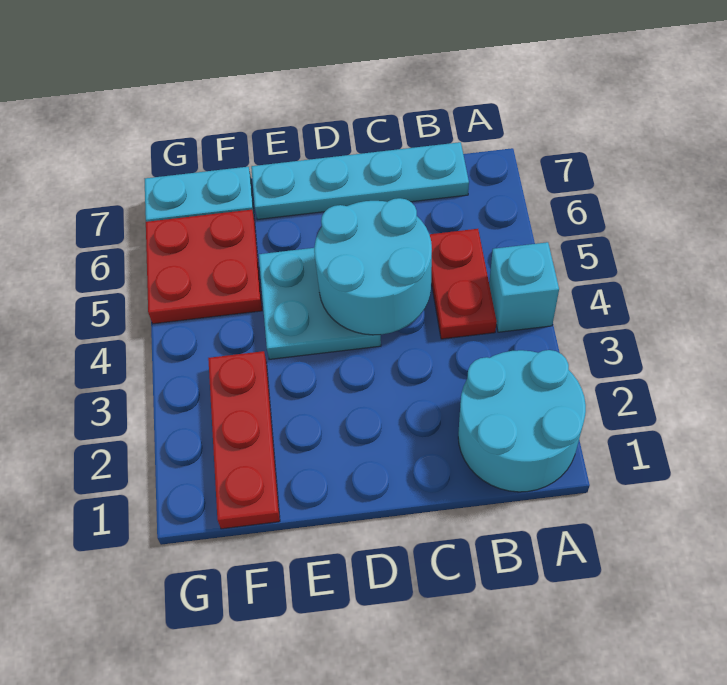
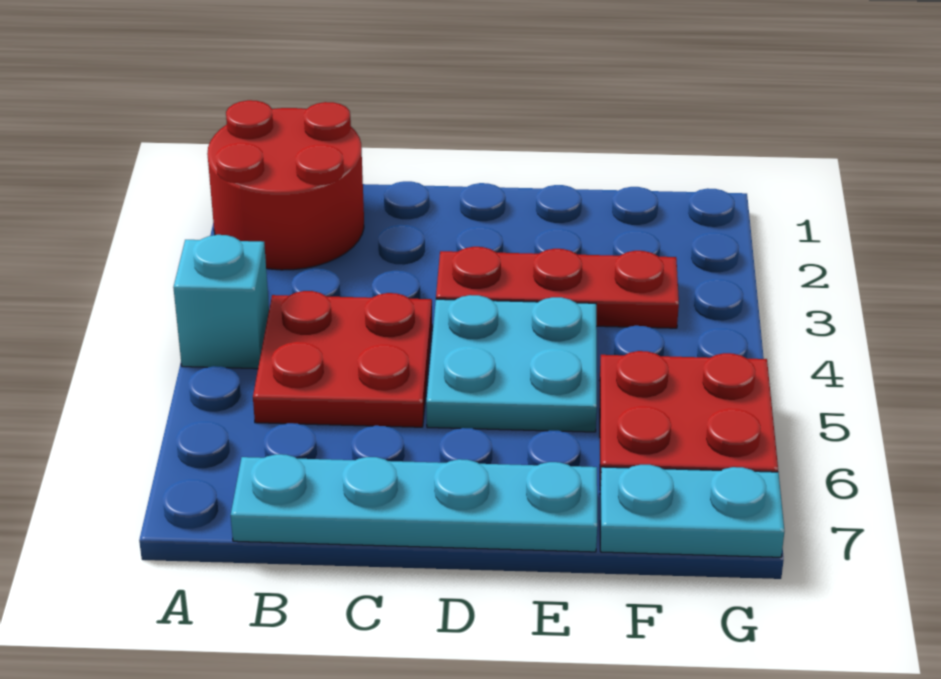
cyan 2x2 round brick [458,350,586,492] -> red 2x2 round brick [207,100,364,270]
red 1x2 plate [430,229,497,339] -> red 2x2 plate [253,291,432,427]
cyan 2x2 round brick [314,198,432,335] -> none
red 1x3 plate [208,351,280,529] -> red 1x3 plate turned to [436,247,679,328]

